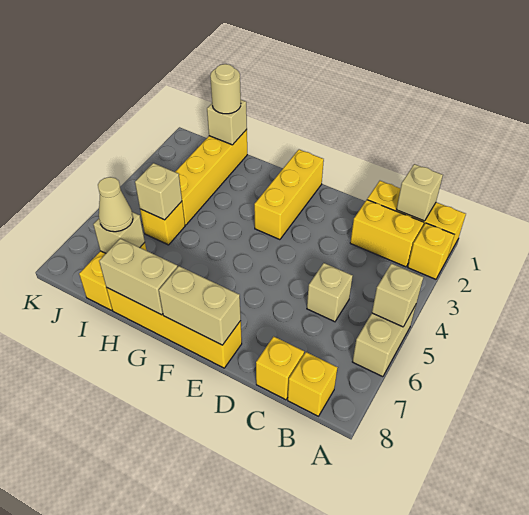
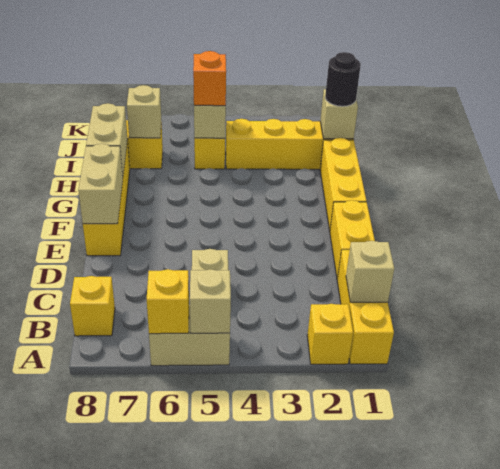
yellow 1x2 brick [350,200,424,267] -> yellow 1x2 brick moved to [330,200,375,279]
yellow 1x1 brick [256,336,304,400] -> yellow 1x1 brick moved to [147,269,189,334]
yellow 1x3 brick [254,150,324,240] -> yellow 1x3 brick turned to [320,138,366,231]
tan 1x1 round brick [210,64,241,114] -> black 1x1 round brick [325,52,361,106]
none -> orange 1x1 brick [193,51,226,106]
tan 1x1 cone [98,177,133,232] -> none

